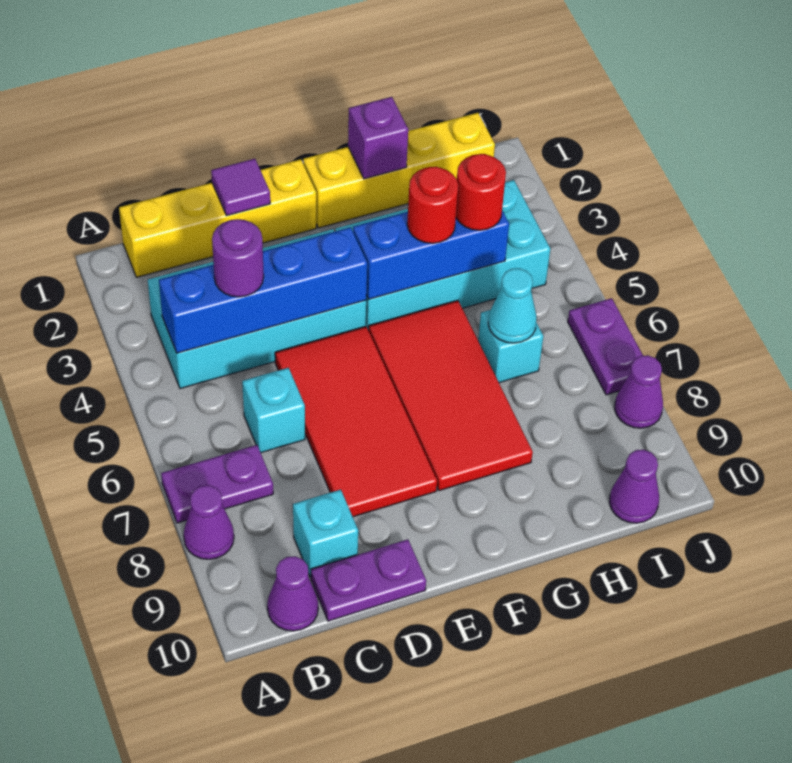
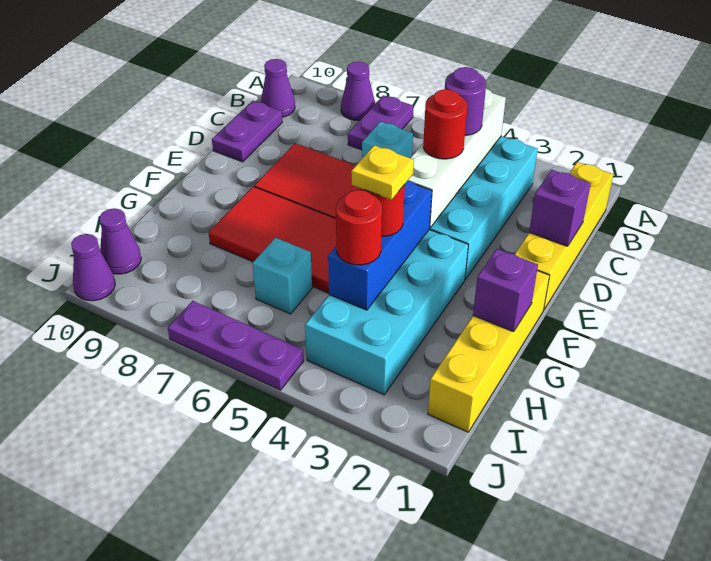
blue 1x4 brick [159,227,367,353] -> white 1x4 brick [409,89,506,228]
cyan 1x1 brick [293,490,358,578] -> none
purple 1x1 tile [211,159,270,216] -> purple 1x1 brick [529,170,591,246]
none -> red 1x1 round brick [423,89,467,159]
none -> yellow 1x1 plate [351,145,414,200]
cyan 1x1 cone [488,268,537,343] -> none
purple 1x2 plate [568,298,643,395] -> purple 1x3 plate [168,301,304,390]
purple 1x1 cone [615,355,663,428] -> purple 1x1 cone moved to [71,234,115,301]

